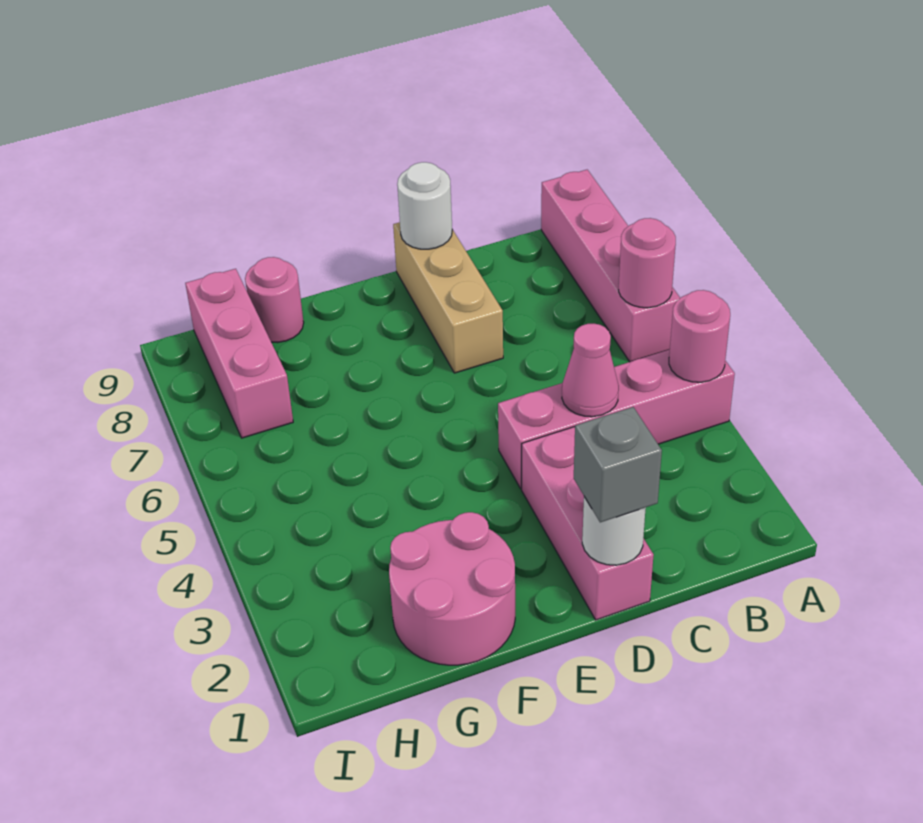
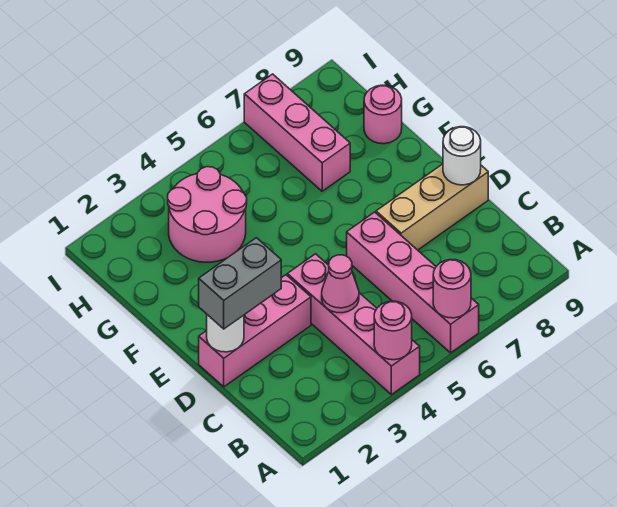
pink 1x4 brick [541,170,680,362] -> pink 1x4 brick turned to [347,212,479,353]
grey 1x1 brick [574,407,662,522] -> grey 1x2 brick [199,238,281,329]
pink 2x2 round brick [389,512,515,665] -> pink 2x2 round brick moved to [168,167,247,262]
pink 1x3 brick [185,269,293,438] -> pink 1x3 brick turned to [244,74,350,191]

